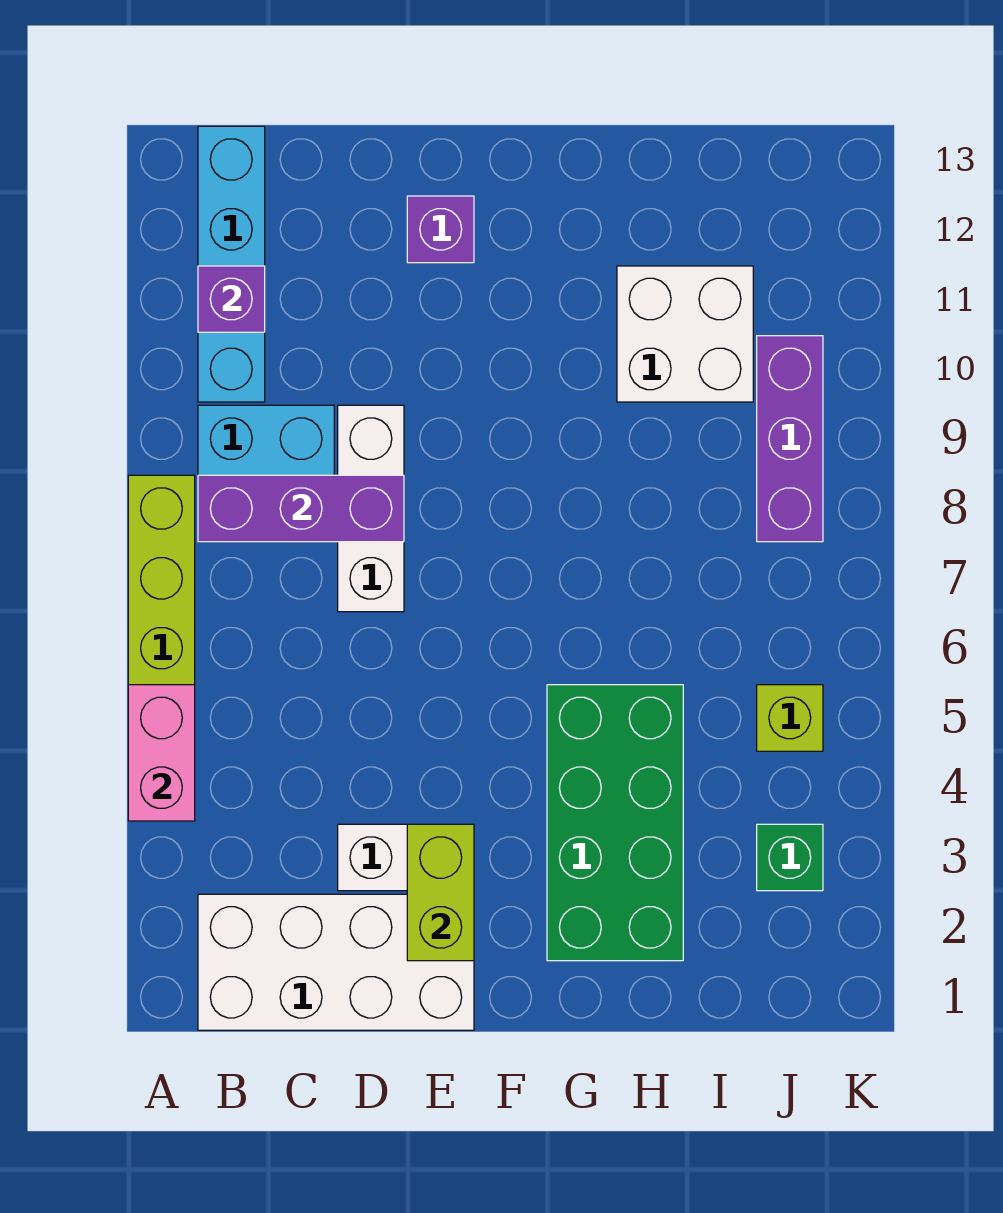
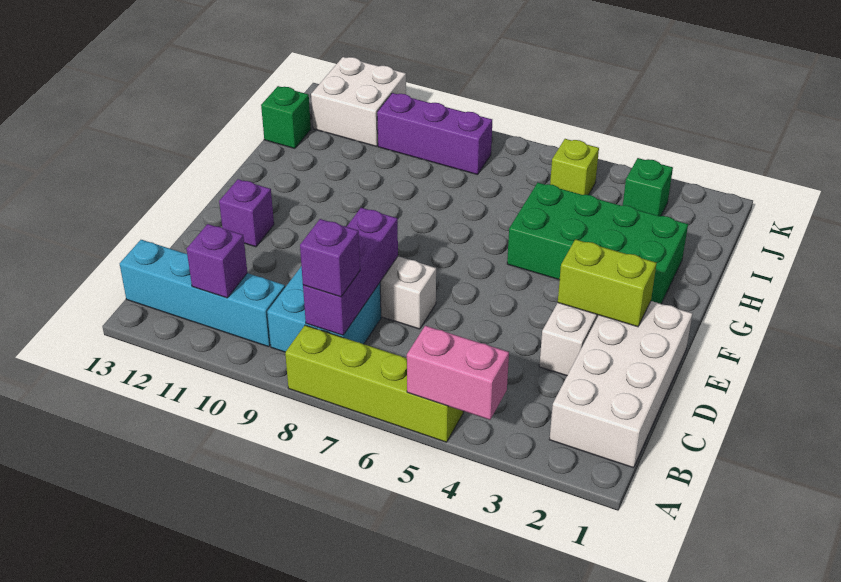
none -> purple 1x1 brick [300,219,360,297]
white 2x2 brick [617,266,753,402] -> white 2x2 brick moved to [311,57,406,146]
none -> green 1x1 brick [261,86,311,149]

